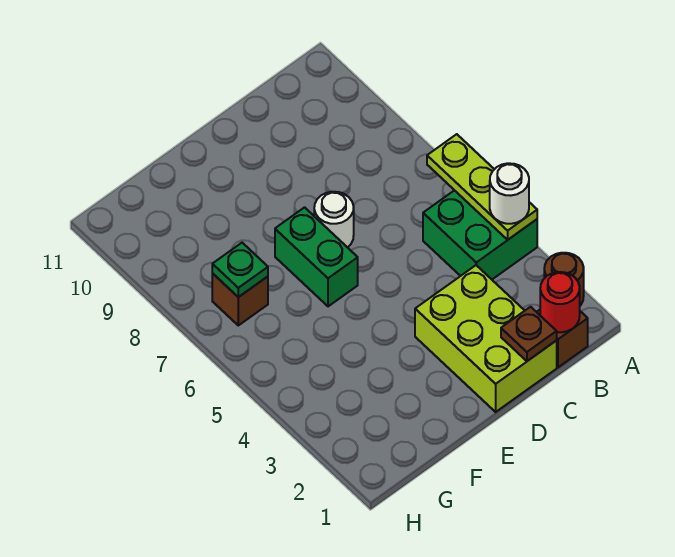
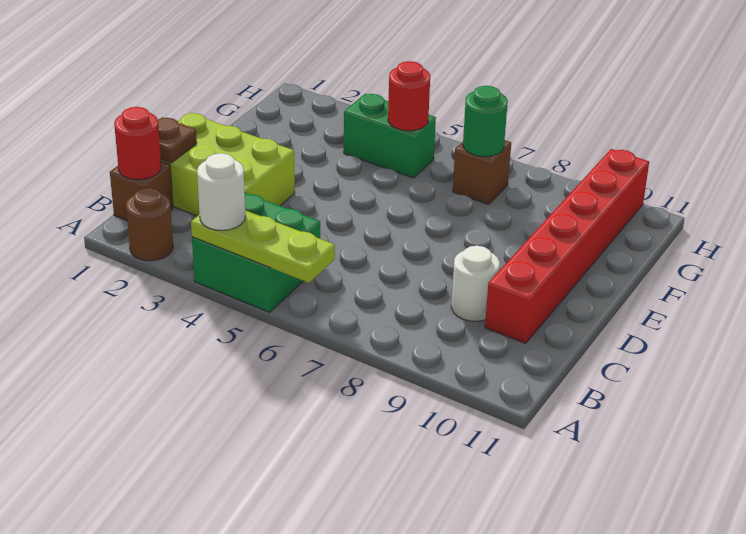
none -> red 1x6 brick [485,149,649,343]
white 1x1 round brick [314,192,354,248] -> white 1x1 round brick moved to [451,246,500,321]
green 1x2 brick [275,207,358,306] -> green 1x2 brick moved to [344,94,436,178]
none -> red 1x1 round brick [388,61,430,131]
green 1x1 plate [212,243,268,297] -> green 1x1 round brick [463,86,508,157]

